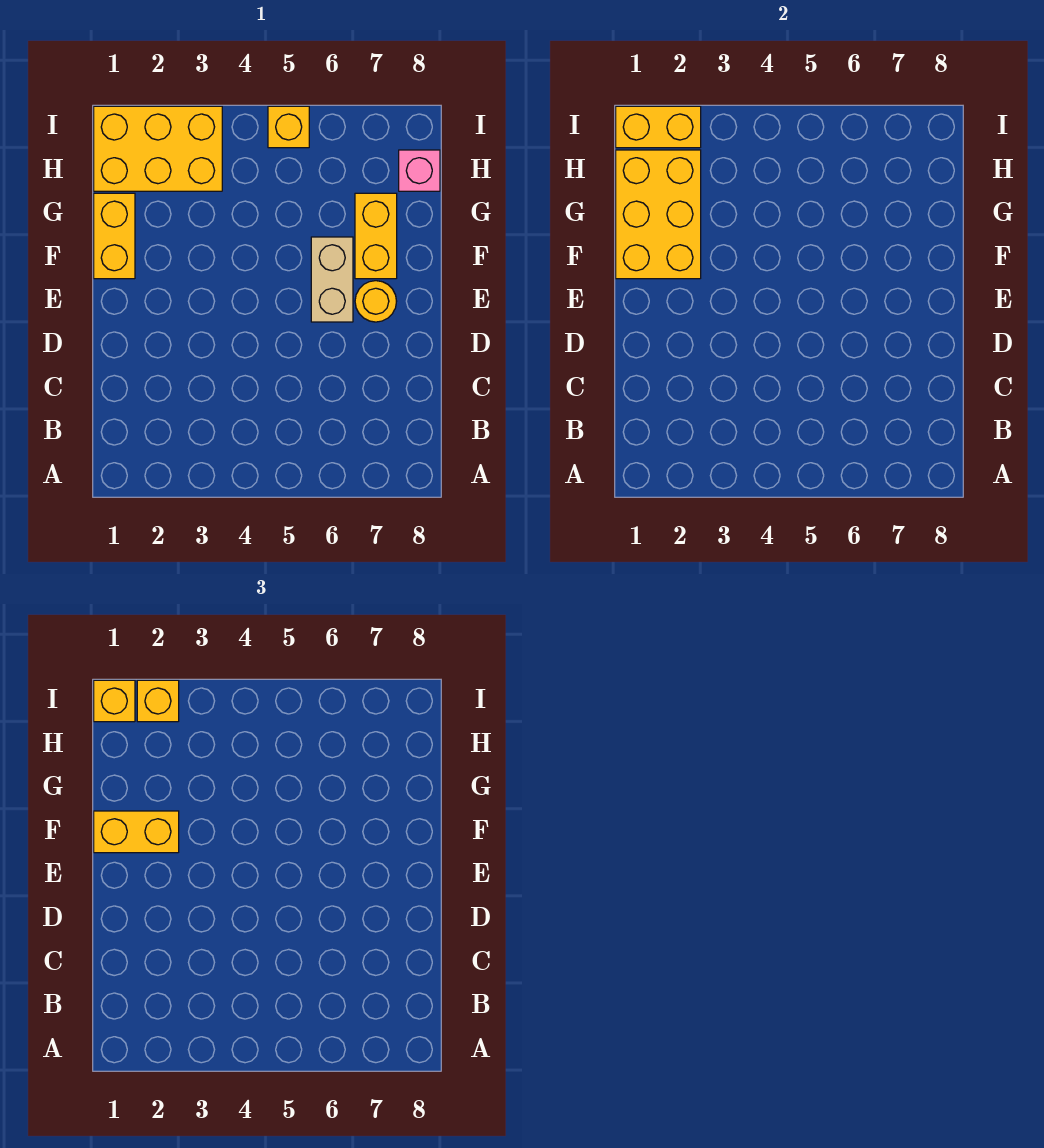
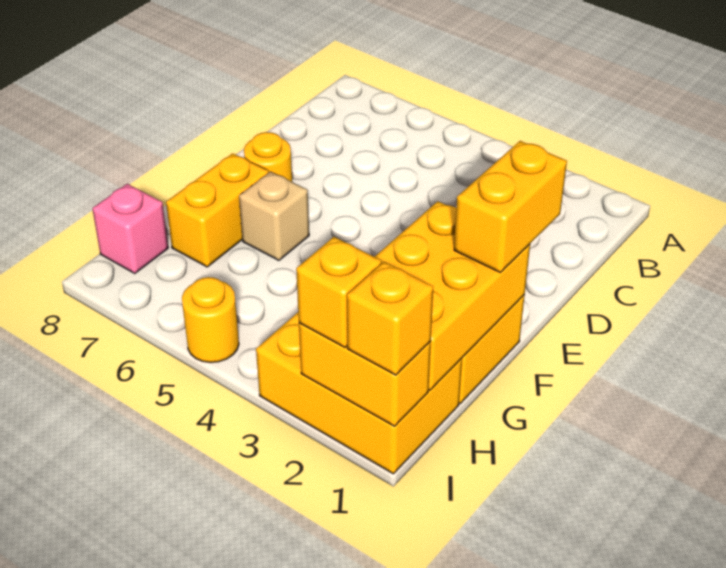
tan 1x2 brick [311,237,353,322] -> tan 1x1 brick [239,172,309,260]
yellow 1x2 brick [94,811,179,853] -> yellow 1x2 brick turned to [454,141,567,273]
yellow 1x1 brick [268,106,309,148] -> yellow 1x1 round brick [182,277,239,363]

